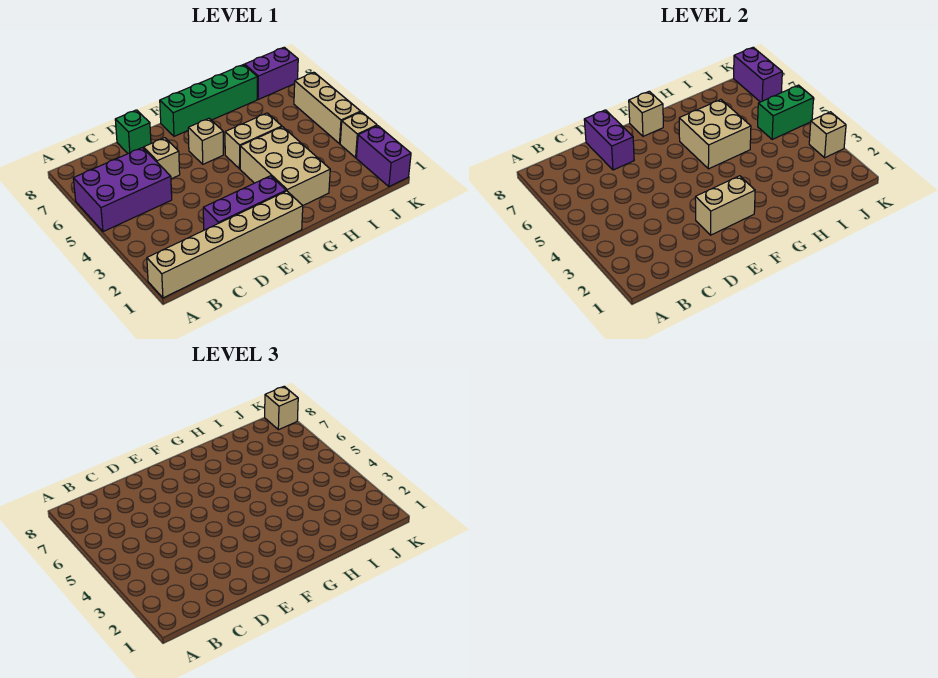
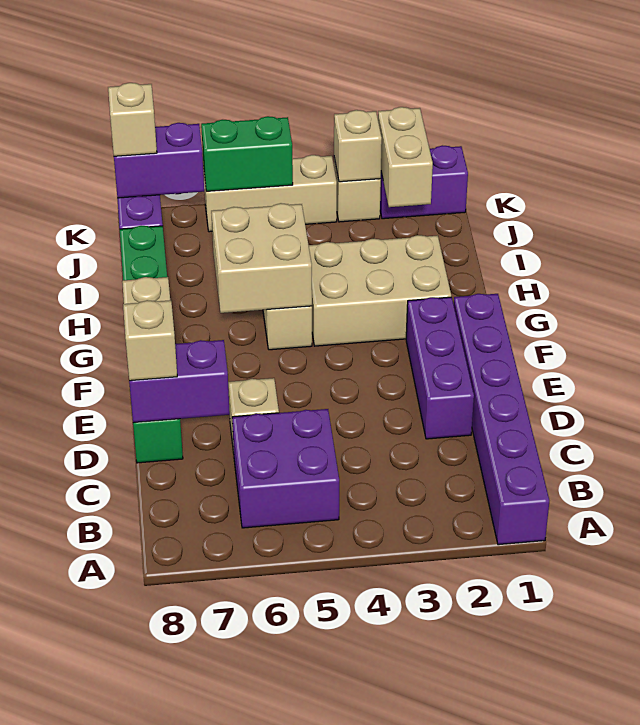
tan 1x6 brick [147,191,303,298] -> purple 1x6 brick [454,294,549,545]
purple 2x3 brick [73,148,172,232] -> purple 2x2 brick [232,409,339,528]
tan 1x2 brick [695,176,755,235] -> tan 1x2 brick moved to [378,107,433,207]
tan 1x1 brick [188,118,223,164] -> tan 1x1 brick moved to [123,300,177,381]
green 1x2 brick [758,85,814,140] -> green 1x2 brick turned to [201,116,293,191]

